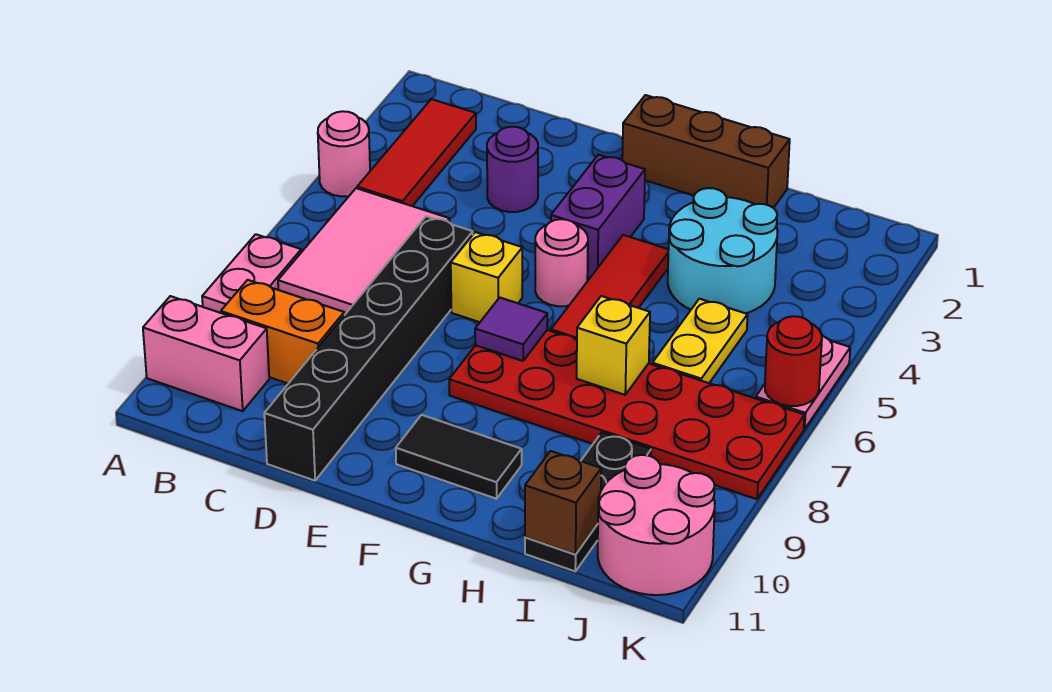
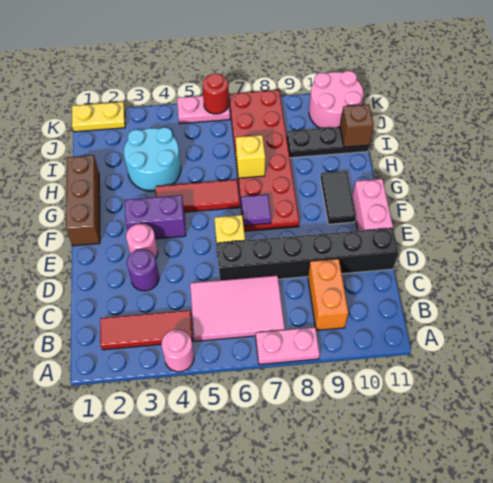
pink 1x2 brick [143,296,269,411] -> pink 1x2 brick moved to [352,179,393,231]
pink 1x1 round brick [535,219,588,306] -> pink 1x1 round brick moved to [126,224,158,259]
yellow 1x2 plate [652,299,748,383] -> yellow 1x2 plate moved to [72,102,125,132]

